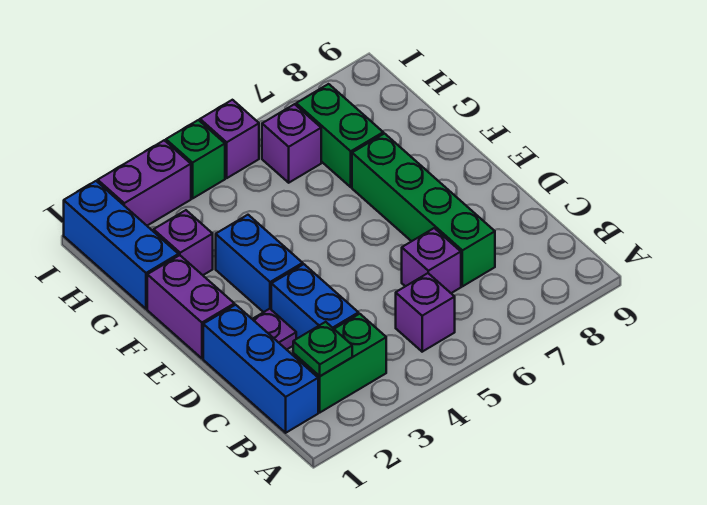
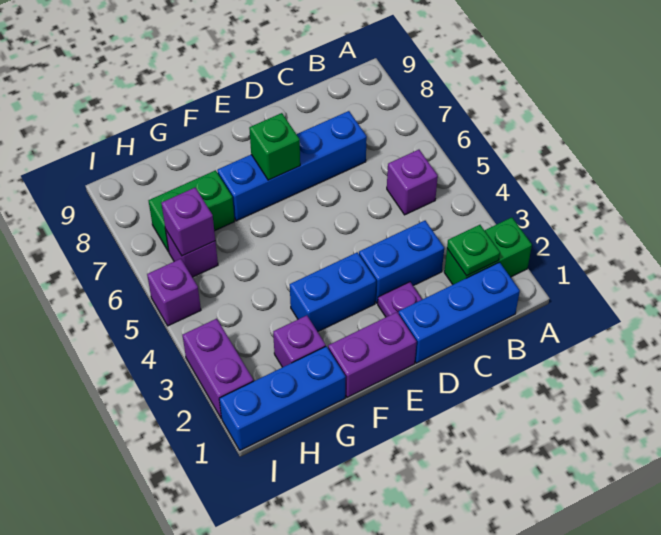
green 1x2 brick [293,314,386,412] -> green 1x2 brick turned to [444,217,532,284]
purple 1x1 brick [402,228,461,293] -> purple 1x1 brick moved to [161,187,215,256]
green 1x4 brick [352,134,495,286] -> blue 1x4 brick [217,111,367,221]
green 1x1 brick [166,120,225,198] -> green 1x1 brick moved to [249,113,300,180]

